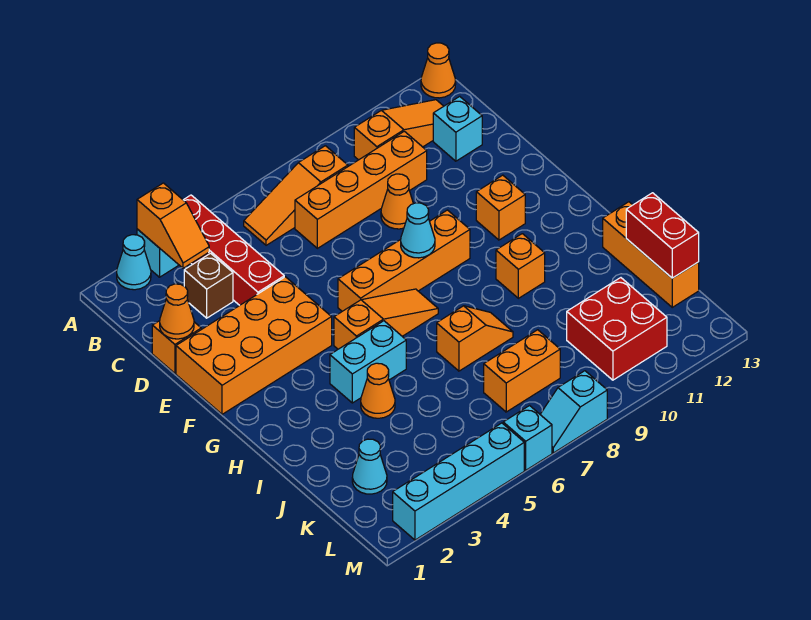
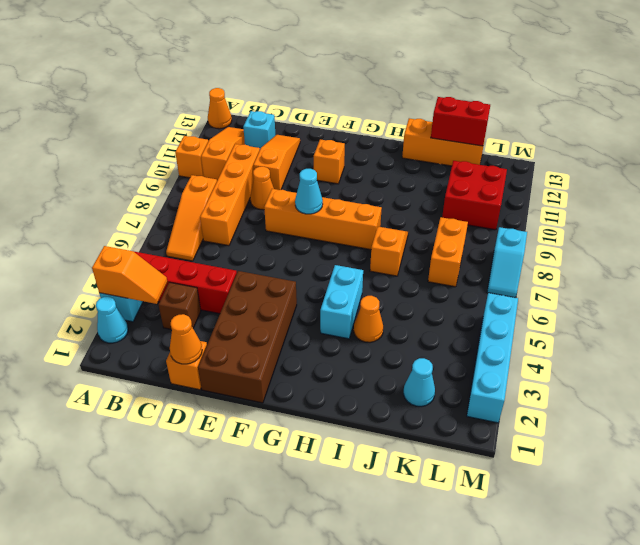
orange 2x4 brick [176,277,332,414] -> brown 2x4 brick [198,271,297,403]
orange 1x4 brick [338,210,470,311] -> orange 1x4 brick turned to [264,189,382,249]
orange 1x3 slope [334,289,438,349] -> orange 1x3 slope moved to [253,135,300,190]
orange 1x1 brick [496,234,545,298] -> orange 1x1 brick moved to [175,136,208,178]
cyan 1x1 brick [503,406,552,470] -> none

